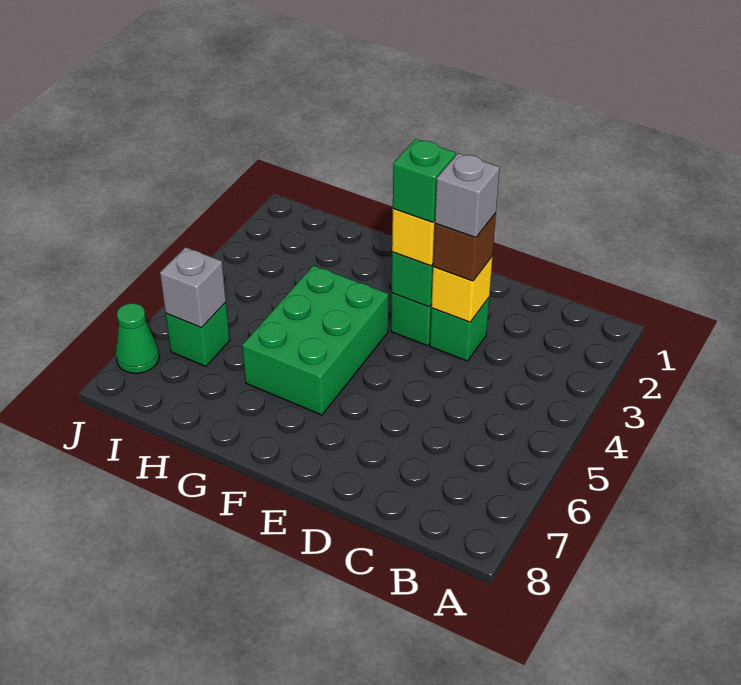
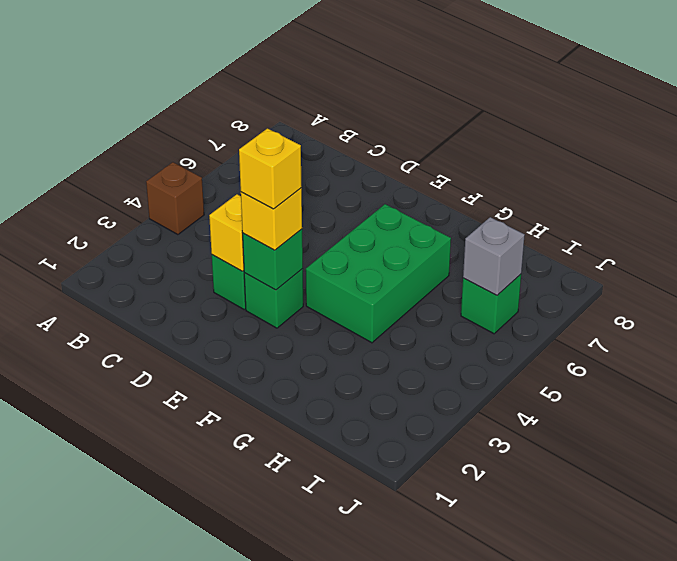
brown 1x1 brick [433,213,496,281] -> brown 1x1 brick moved to [146,162,204,235]
grey 1x1 brick [435,153,500,238] -> none
green 1x1 brick [393,139,456,222] -> yellow 1x1 brick [239,129,302,209]
green 1x1 cone [116,303,159,373] -> none

